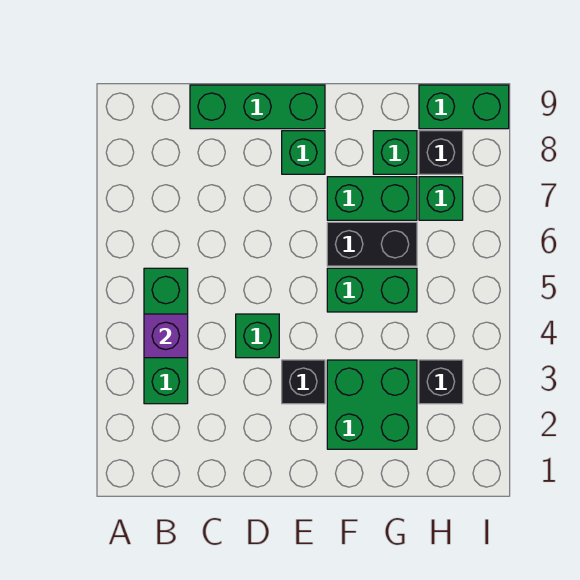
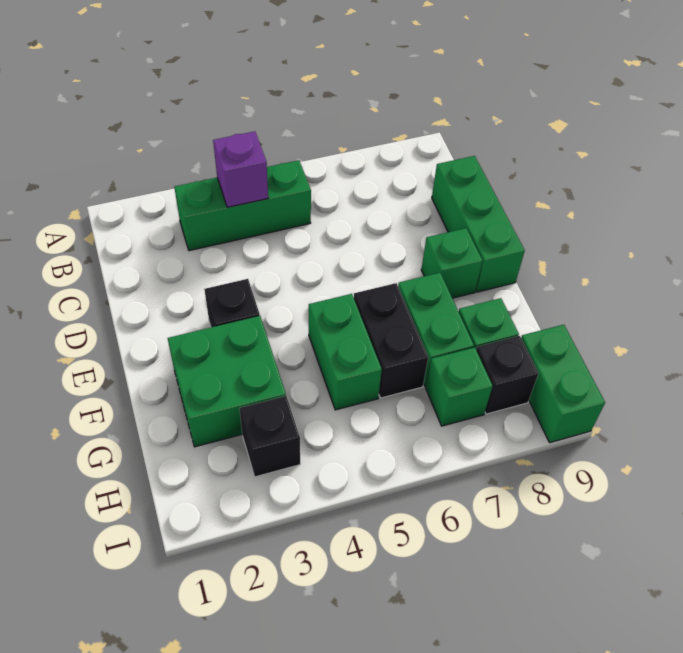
green 1x1 brick [236,314,279,358] -> none

